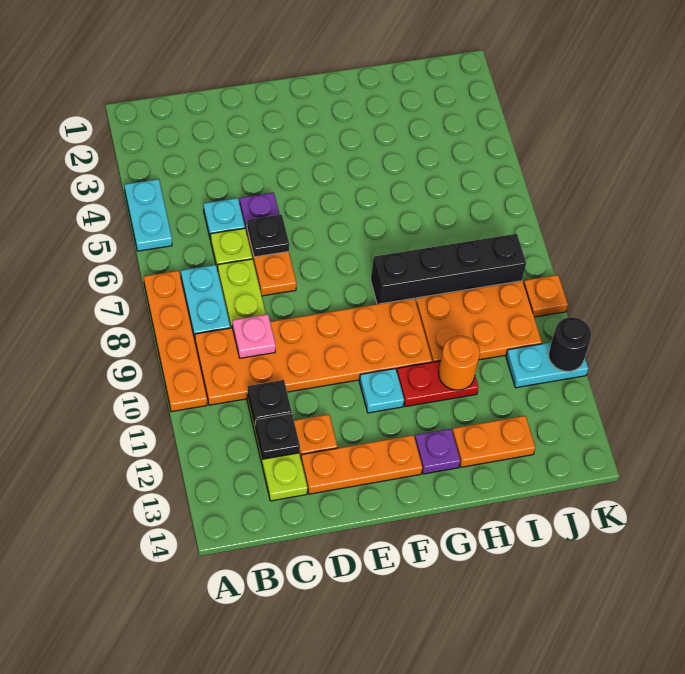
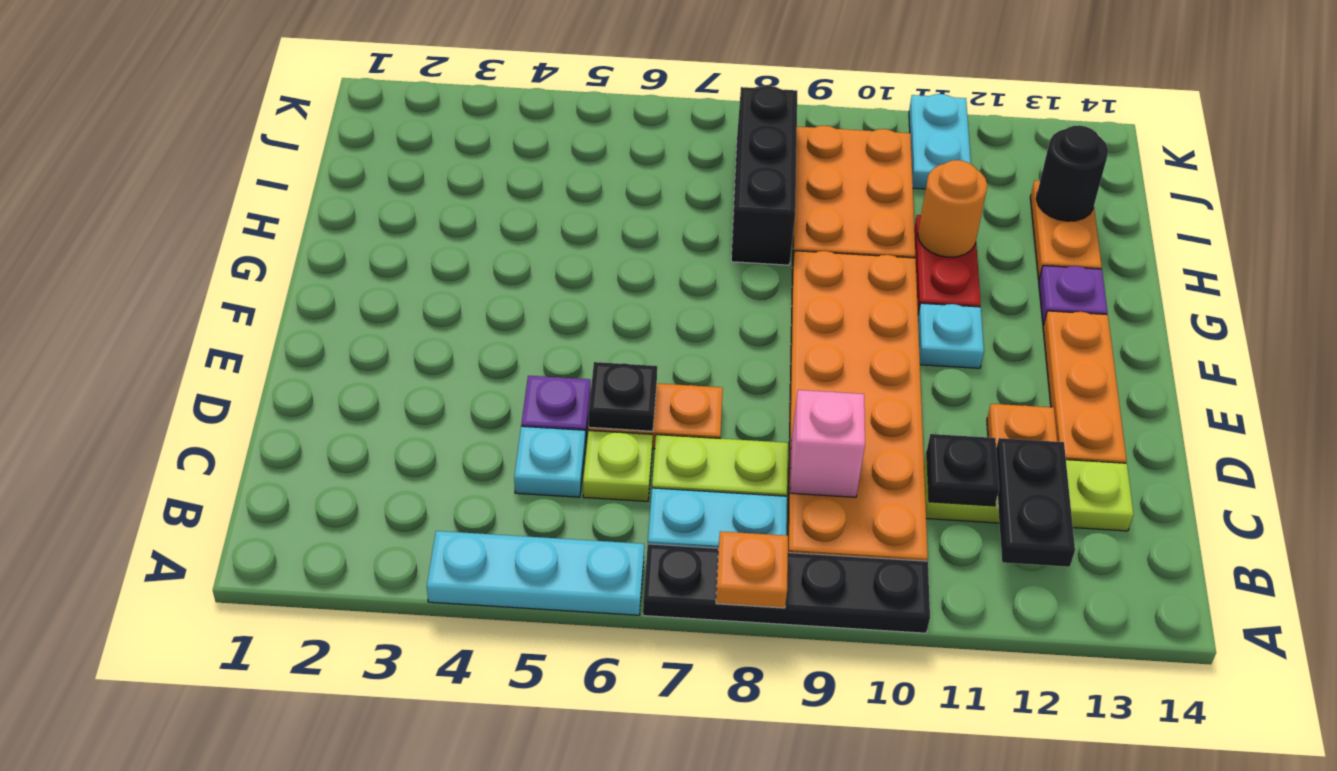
cyan 1x2 plate [125,179,172,251] -> cyan 1x3 plate [427,531,644,615]
orange 1x4 plate [144,271,207,412] -> black 1x4 plate [643,544,930,633]
pink 1x1 plate [232,314,276,358] -> pink 1x1 brick [790,390,865,497]
black 1x1 plate [255,414,300,459] -> black 1x2 plate [996,438,1075,567]
black 1x4 brick [371,234,526,304] -> black 1x3 brick [731,86,797,265]
orange 1x1 plate [524,275,568,317] -> orange 1x1 plate moved to [716,531,788,608]
black 1x1 round brick [549,317,591,371] -> black 1x1 round brick moved to [1036,125,1108,221]

